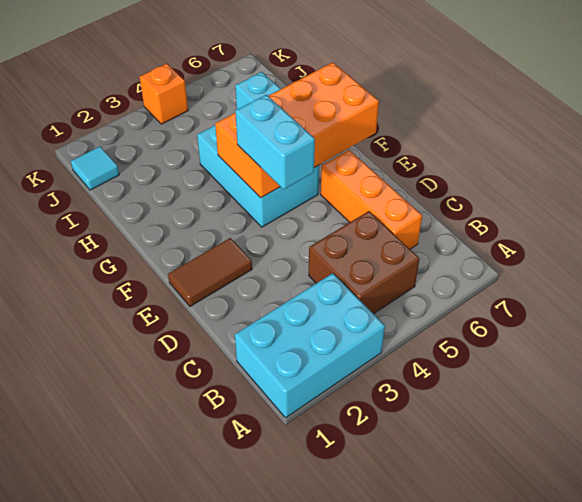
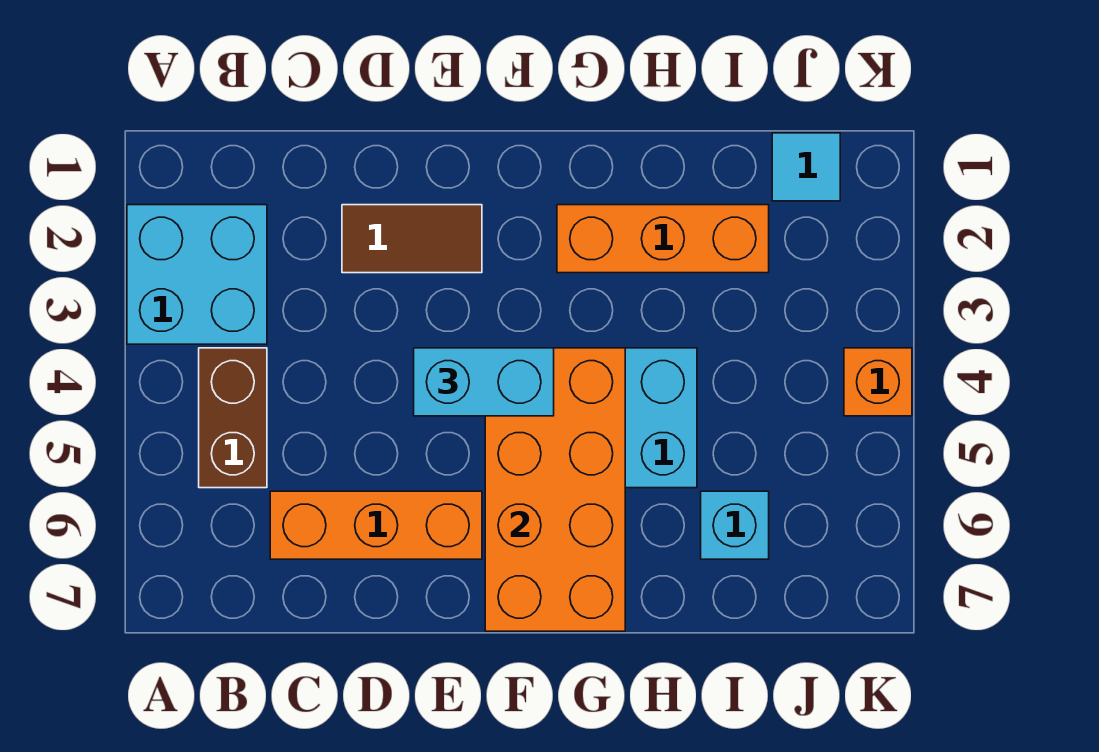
cyan 2x3 brick [235,273,385,418] -> cyan 2x2 brick [127,205,267,344]
brown 2x2 brick [309,211,420,314] -> brown 1x2 brick [199,348,267,488]
brown 1x2 tile [168,238,252,306] -> brown 1x2 tile turned to [342,205,482,273]
none -> orange 1x3 brick [557,205,769,273]

